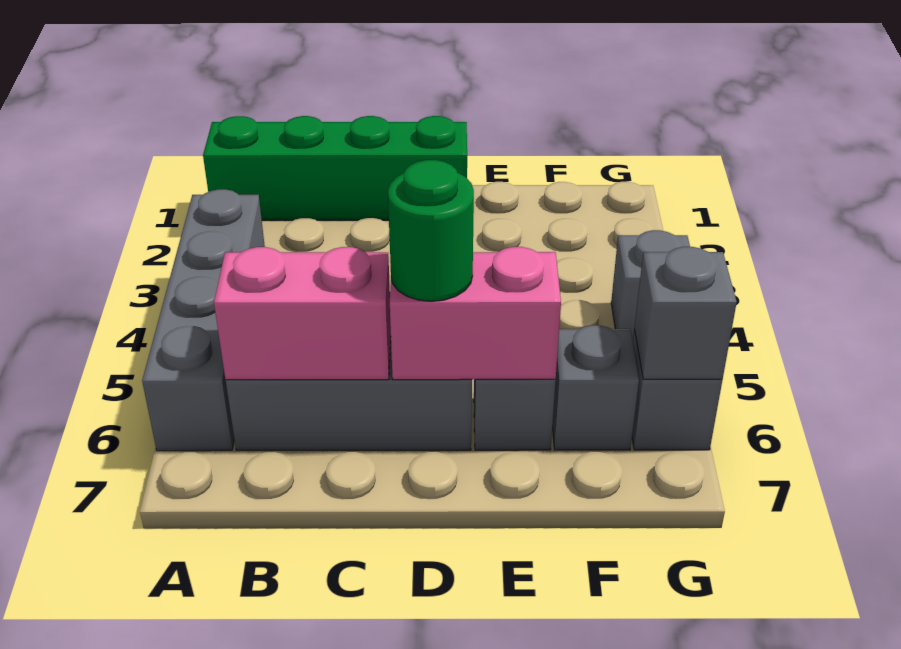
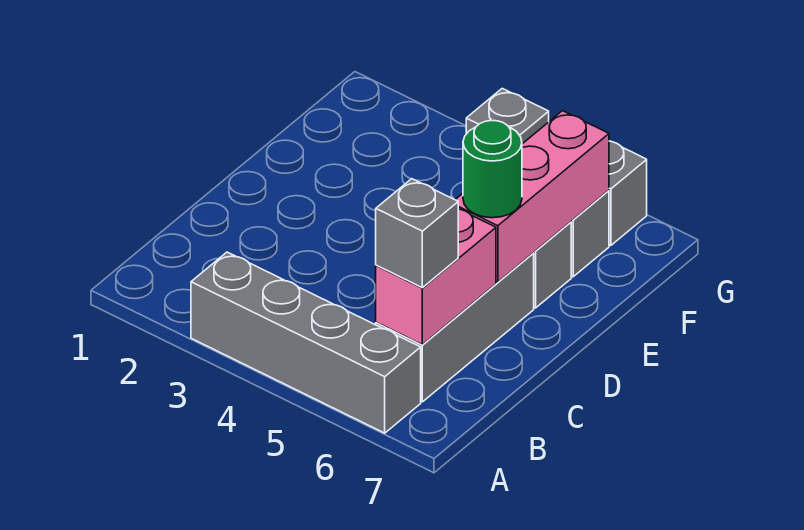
green 1x4 brick [203,116,467,220] -> none
pink 1x2 brick [390,247,561,380] -> pink 1x3 brick [455,111,609,282]
grey 1x1 brick [634,247,737,379] -> grey 1x1 brick moved to [376,179,458,288]

